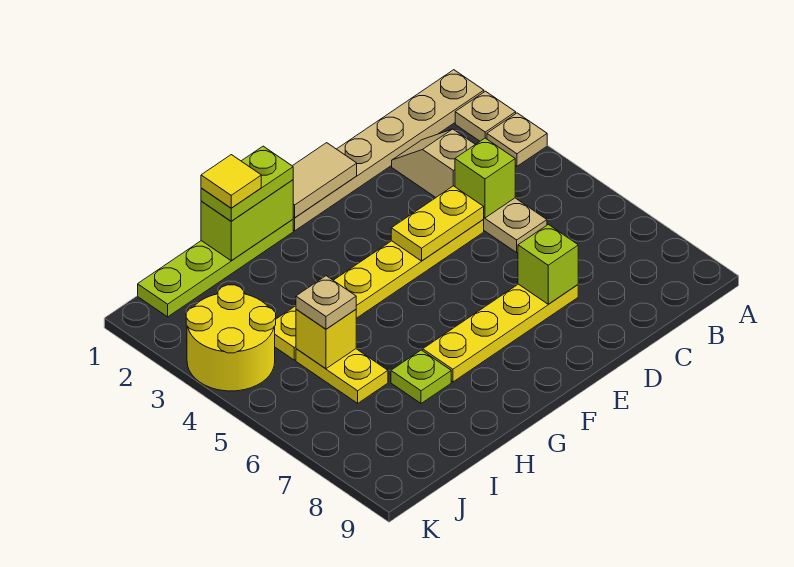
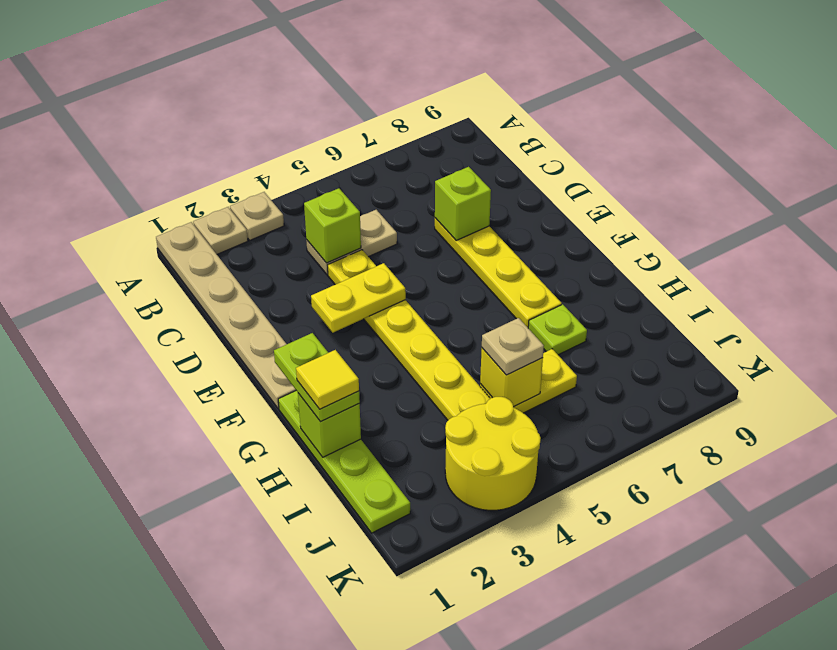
tan 1x2 slope [392,129,475,197] -> none
yellow 1x2 plate [391,186,484,261] -> yellow 1x2 plate turned to [311,263,406,332]
tan 1x2 tile [293,143,357,218] -> none
lime 1x2 brick [201,180,293,261] -> lime 1x1 brick [298,393,361,457]

